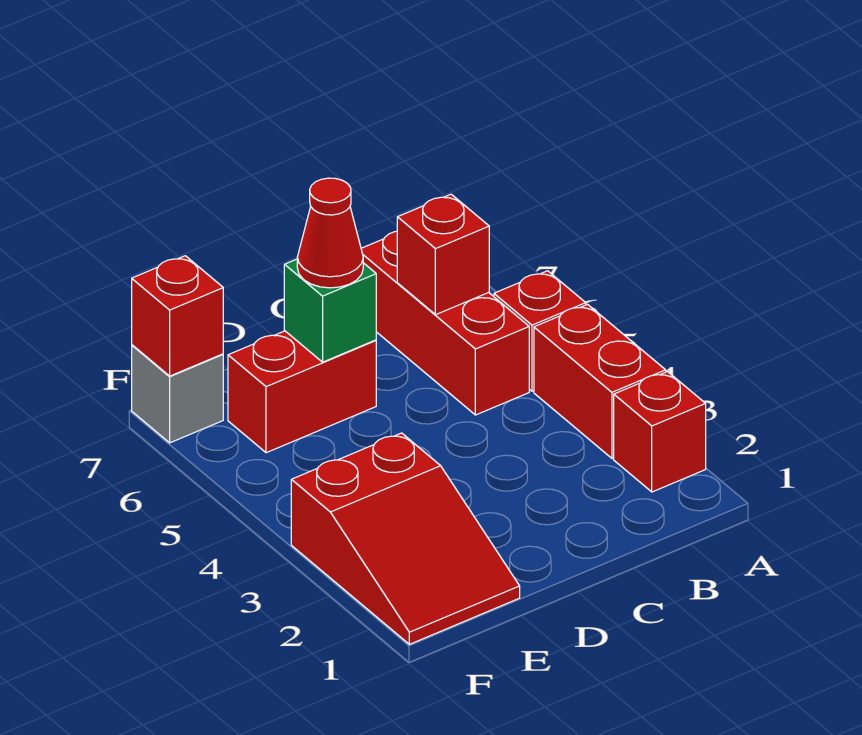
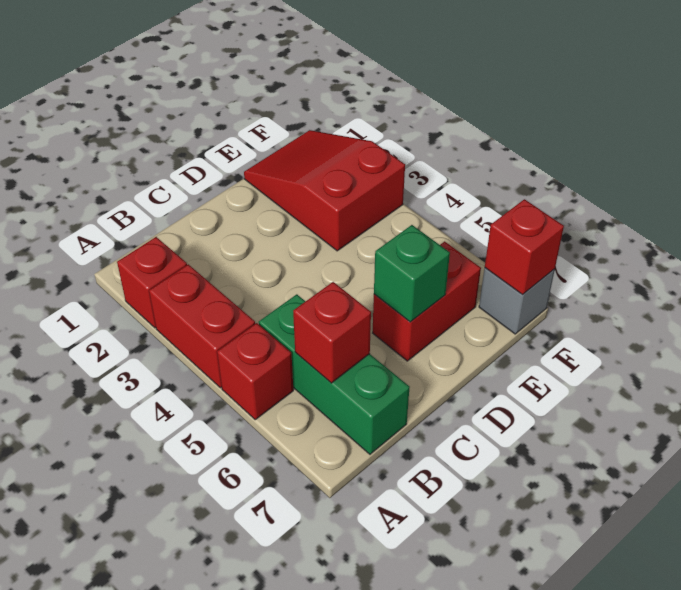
red 1x3 brick [361,231,529,415] -> green 1x3 brick [259,294,410,454]
red 1x1 cone [297,178,363,288] -> none

